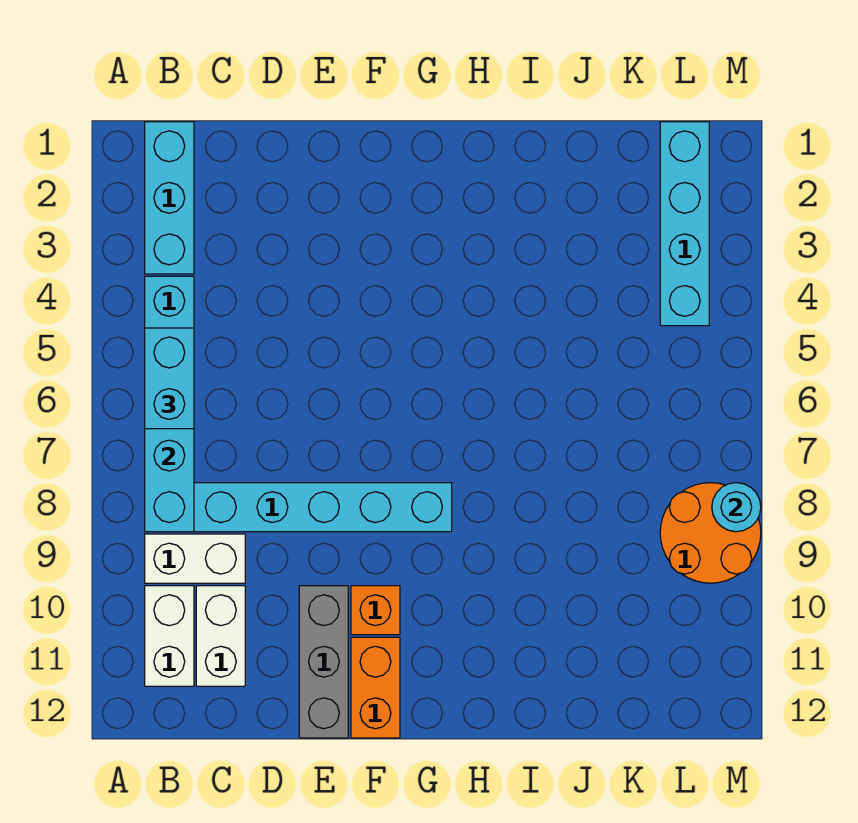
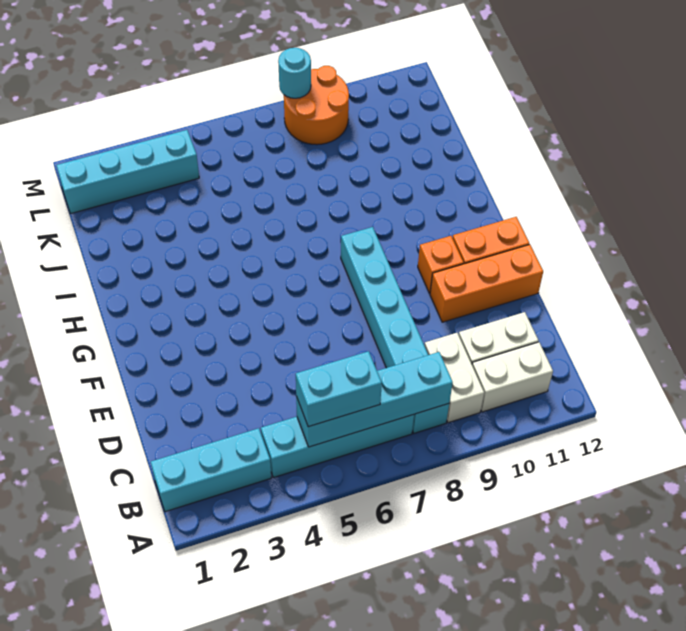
grey 1x3 brick [299,586,348,738] -> orange 1x3 brick [430,244,543,322]

